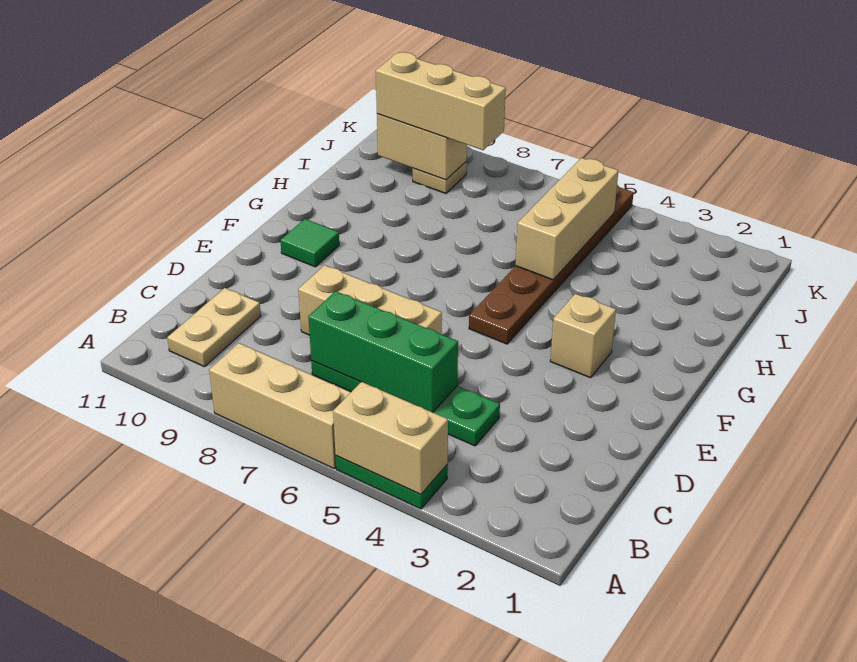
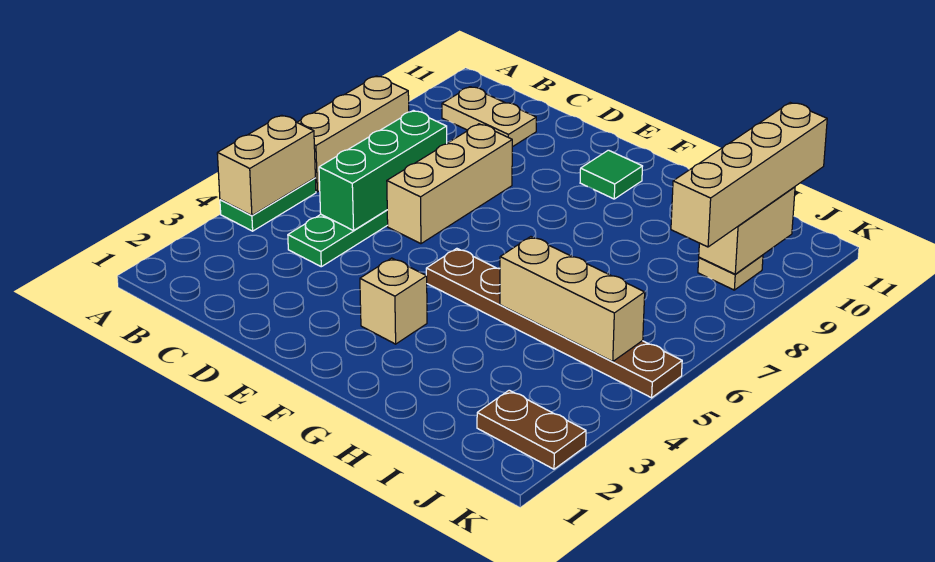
none -> brown 1x2 plate [477,390,586,469]
tan 1x3 brick [376,52,506,150] -> tan 1x4 brick [671,103,827,247]

